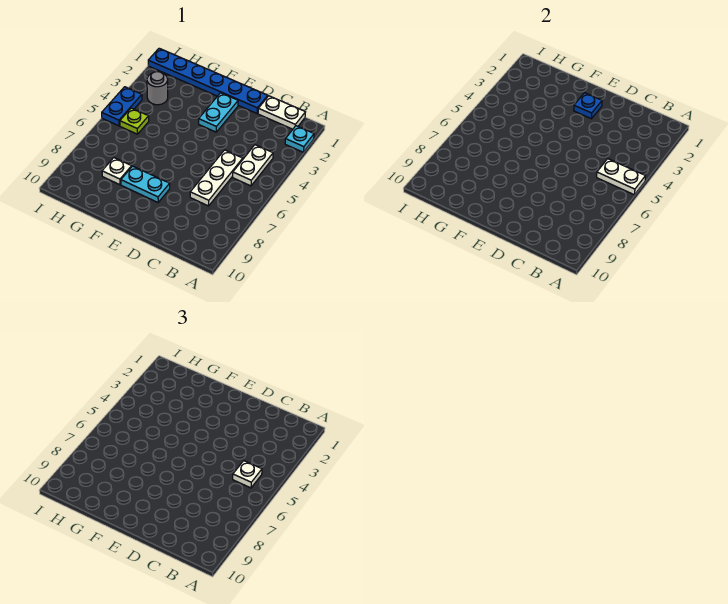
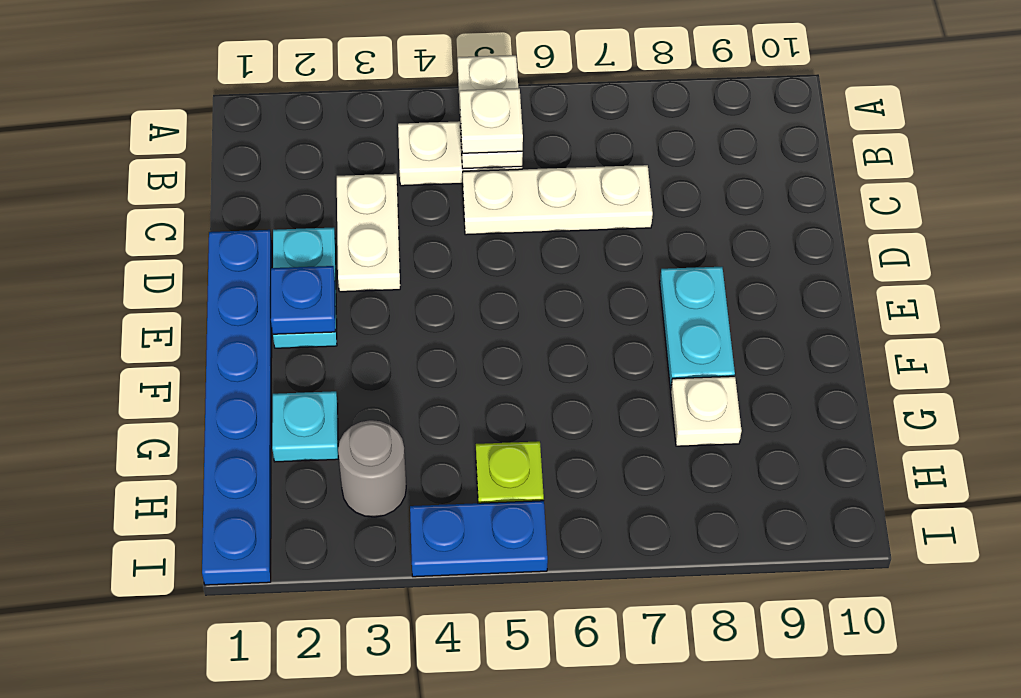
cyan 1x1 plate [285,126,314,152] -> cyan 1x1 plate moved to [272,391,338,462]
white 1x2 plate [258,96,305,129] -> white 1x2 plate moved to [337,174,400,292]
cyan 1x2 plate [199,93,238,132] -> cyan 1x2 plate turned to [273,228,337,348]

